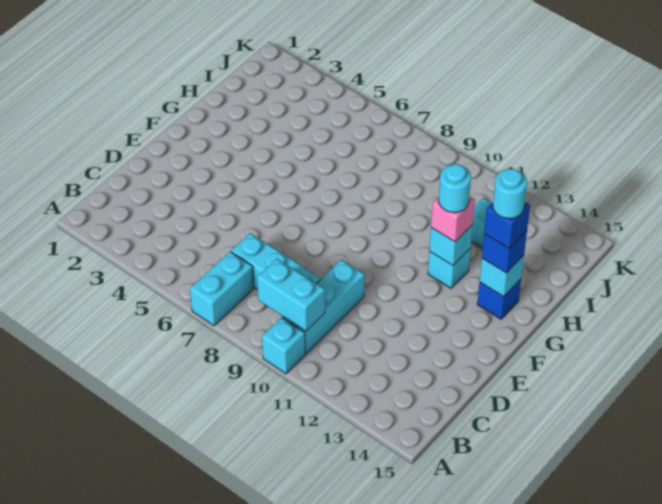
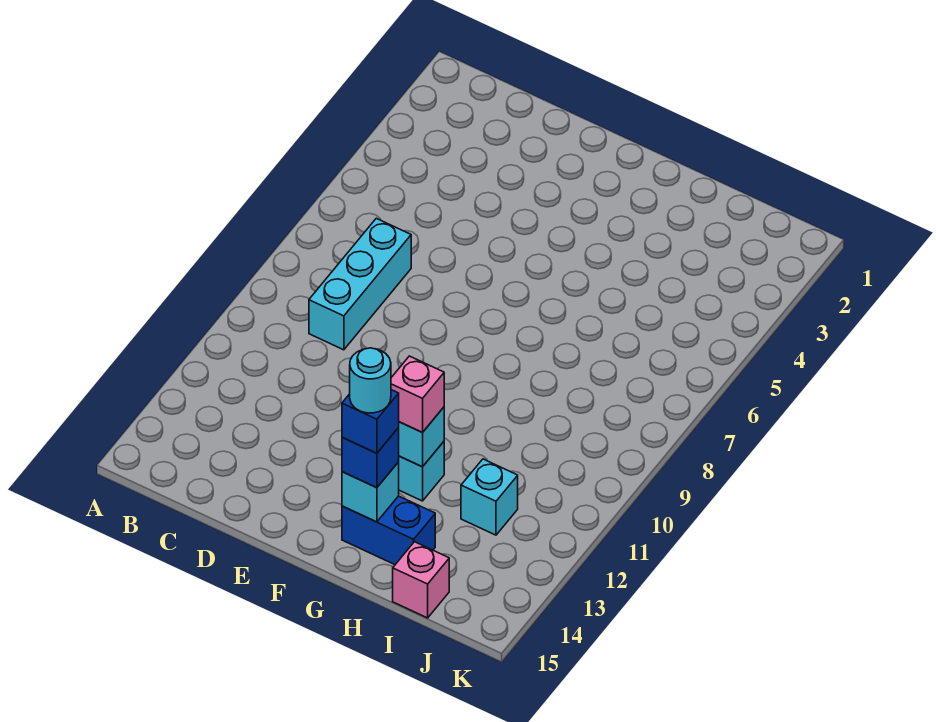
cyan 1x2 brick [190,252,254,326] -> none
cyan 1x1 brick [262,317,305,374] -> none
cyan 1x2 brick [257,259,325,331] -> none
cyan 1x3 brick [283,260,365,354] -> none
cyan 1x1 round brick [439,164,471,213] -> none
blue 1x1 brick [477,279,521,319] -> blue 1x2 brick [342,496,435,565]
none -> pink 1x1 brick [393,542,449,618]

